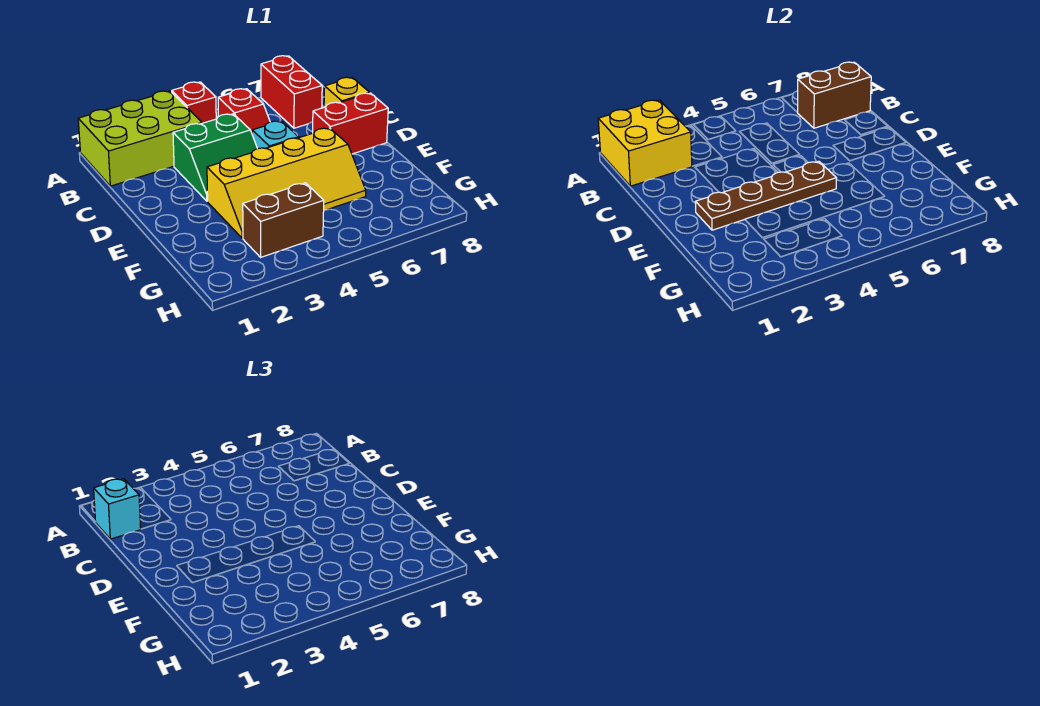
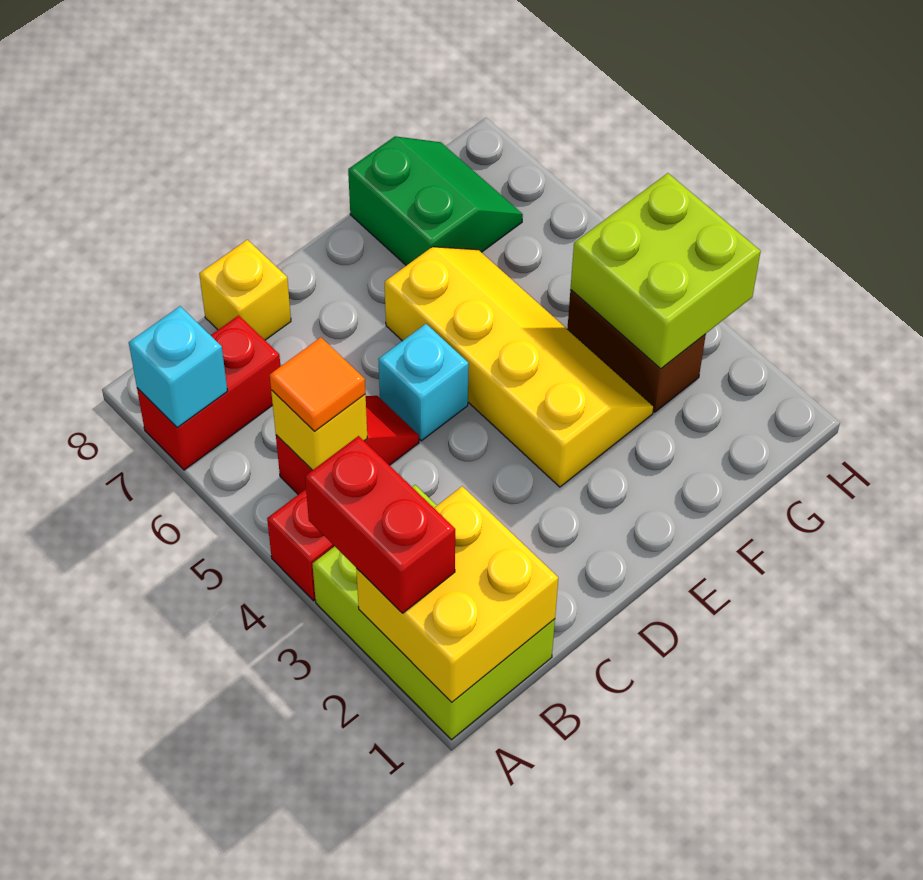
cyan 1x1 brick [94,479,141,539] -> cyan 1x1 brick moved to [129,306,227,427]
none -> yellow 1x1 brick [271,390,367,470]
none -> orange 1x1 tile [270,338,365,431]
brown 1x2 brick [797,62,871,128] -> none
green 2x2 slope [173,114,257,201] -> green 2x2 slope moved to [348,136,523,266]
red 1x2 brick [313,93,388,154] -> red 1x2 brick moved to [305,436,455,613]
brown 1x4 plate [696,161,836,230] -> none
none -> lime 2x2 brick [571,173,761,369]

